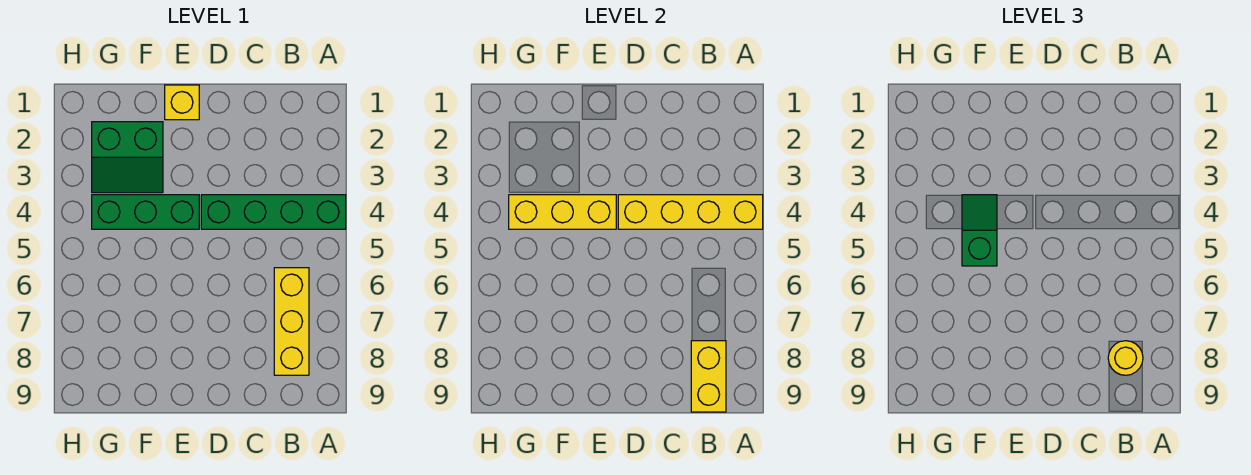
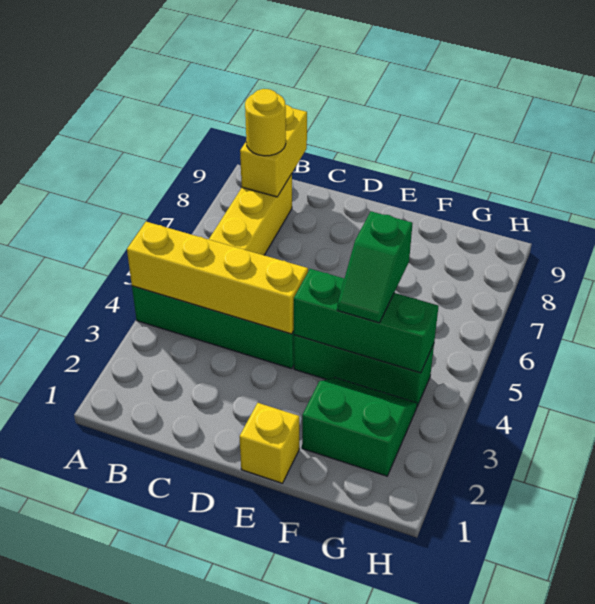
yellow 1x3 brick [509,195,616,229] -> green 1x3 brick [293,269,438,373]

